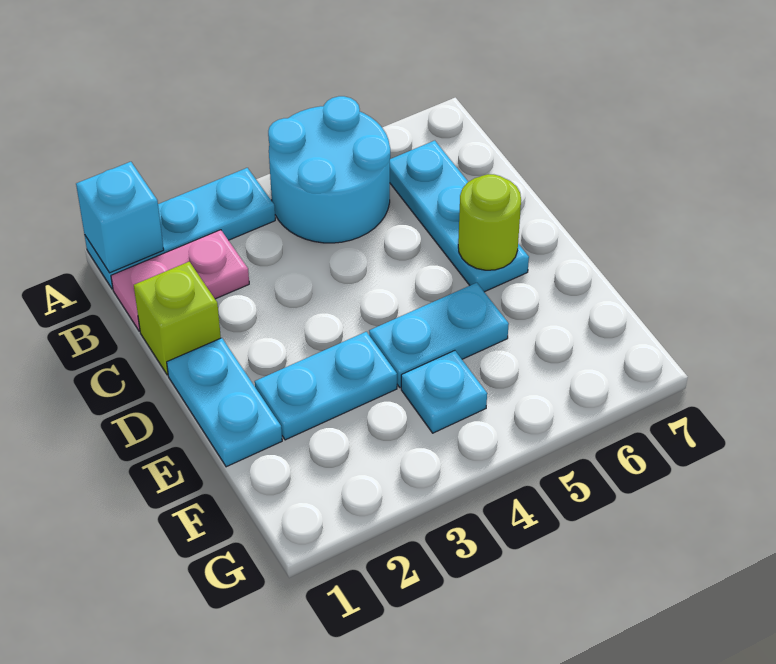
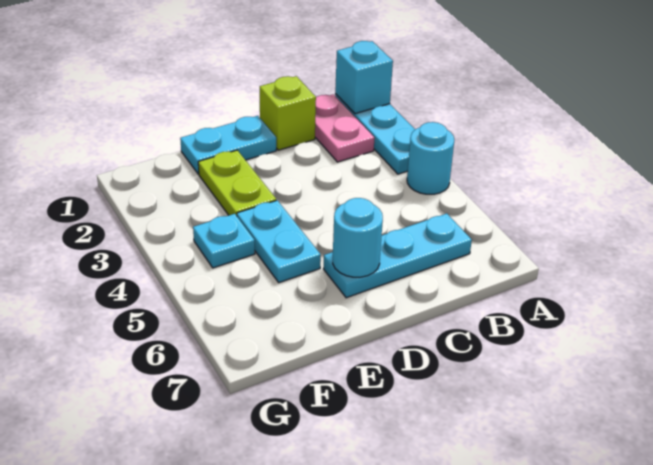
cyan 2x2 round brick [268,96,390,243] -> cyan 1x1 round brick [407,122,454,194]
lime 1x1 round brick [458,174,521,270] -> cyan 1x1 round brick [333,198,383,277]
cyan 1x2 plate [255,332,397,440] -> lime 1x2 plate [198,150,276,216]

